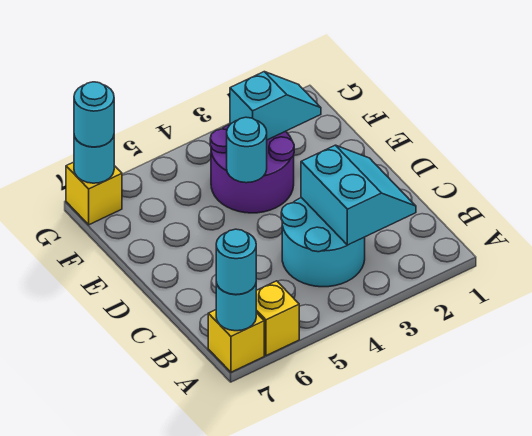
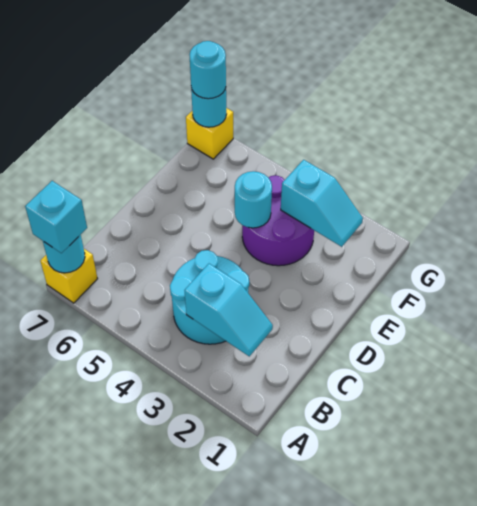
yellow 1x1 brick [256,281,299,356] -> none
cyan 1x1 round brick [216,229,256,295] -> cyan 1x1 brick [25,181,87,253]
cyan 2x2 slope [301,145,416,245] -> cyan 1x2 slope [185,264,273,356]

